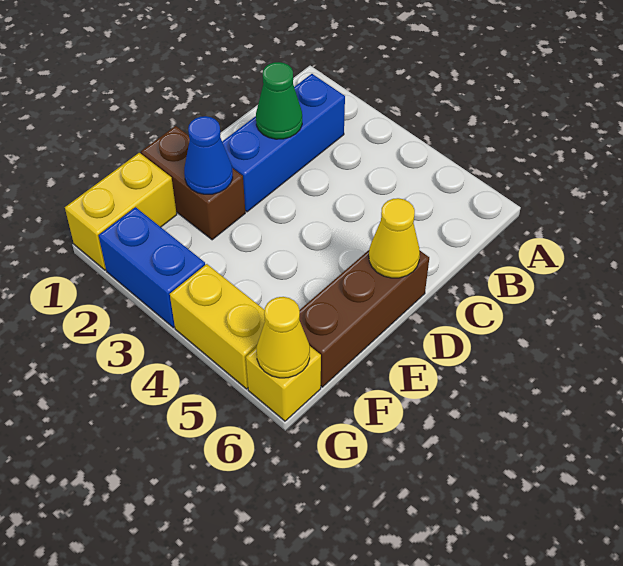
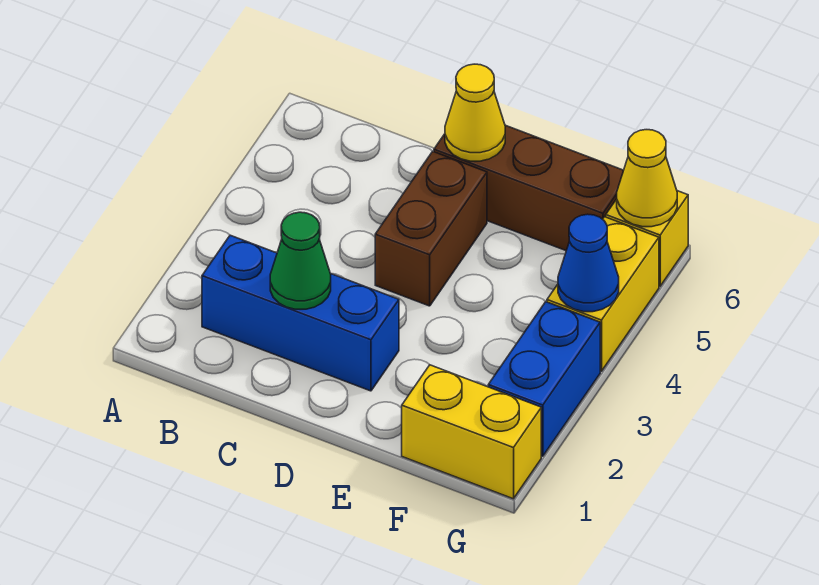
brown 1x2 brick [141,126,245,240] -> brown 1x2 brick moved to [375,151,487,306]
blue 1x1 cone [184,116,233,194] -> blue 1x1 cone moved to [558,214,619,312]

